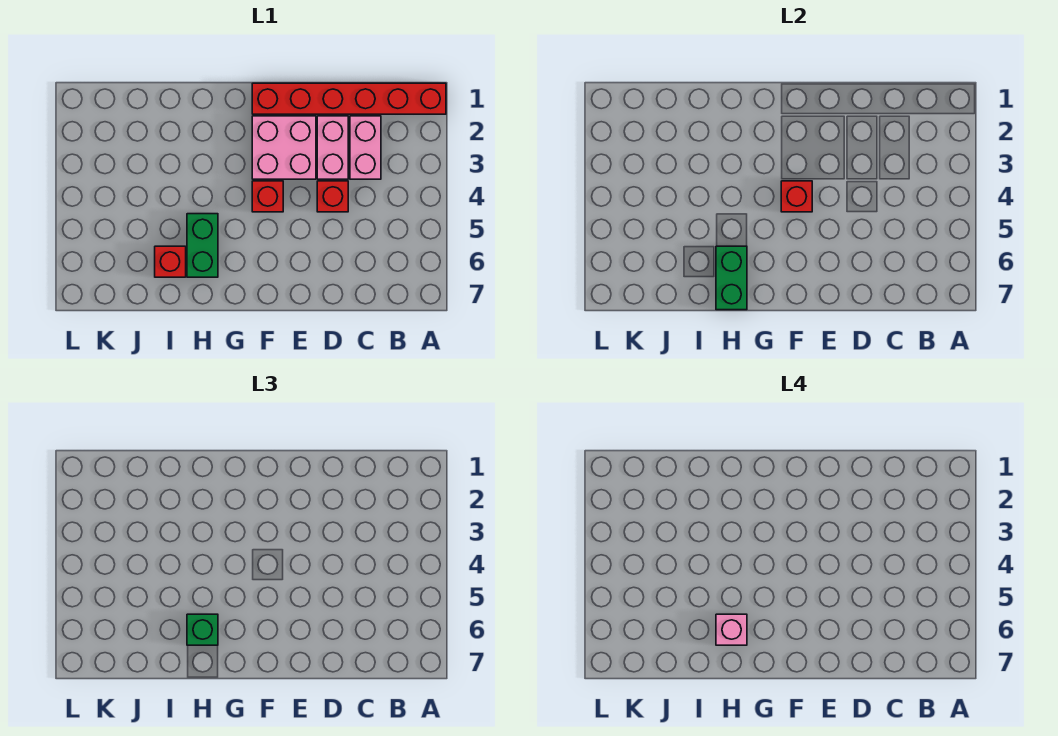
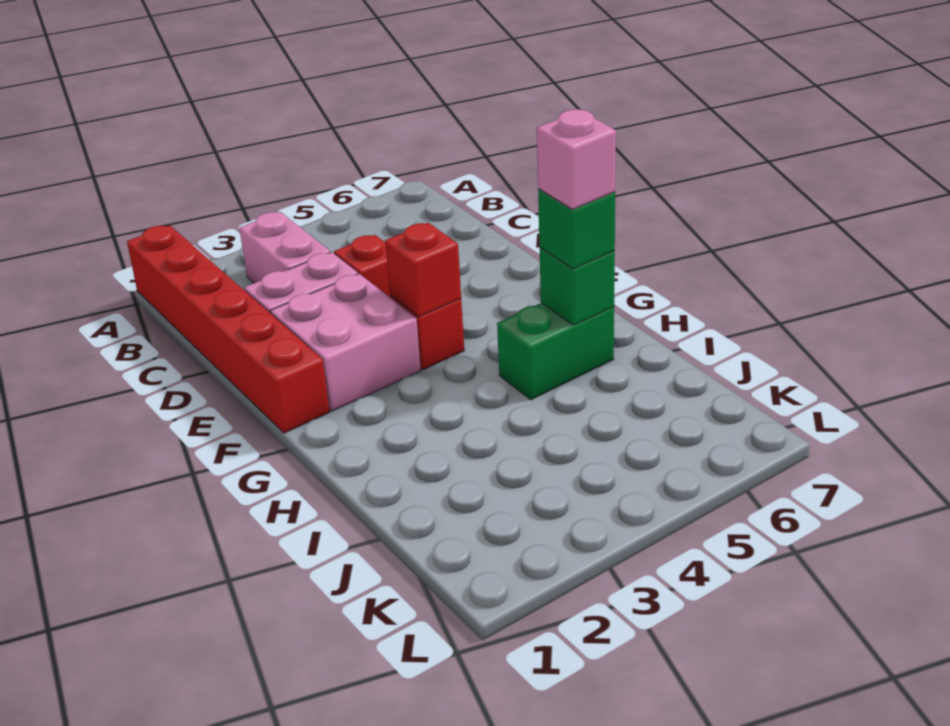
pink 1x2 brick [350,116,381,179] -> pink 1x2 brick turned to [239,212,331,283]
green 1x2 brick [716,246,747,310] -> green 1x1 brick [540,248,615,325]
red 1x1 brick [155,246,186,277] -> none

